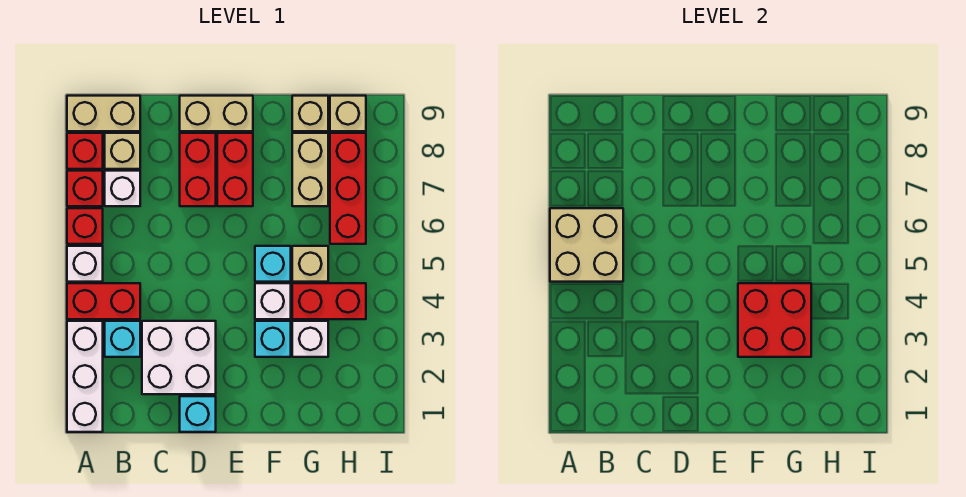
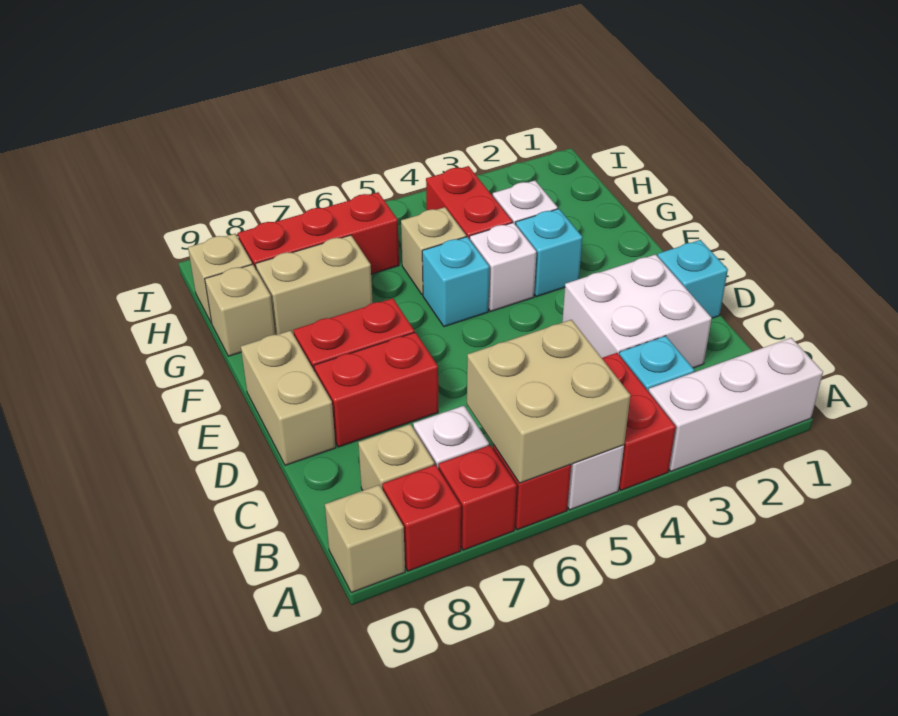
tan 1x2 brick [67,96,140,131] -> tan 1x1 brick [325,485,405,593]
red 2x2 brick [738,283,811,357] -> none

